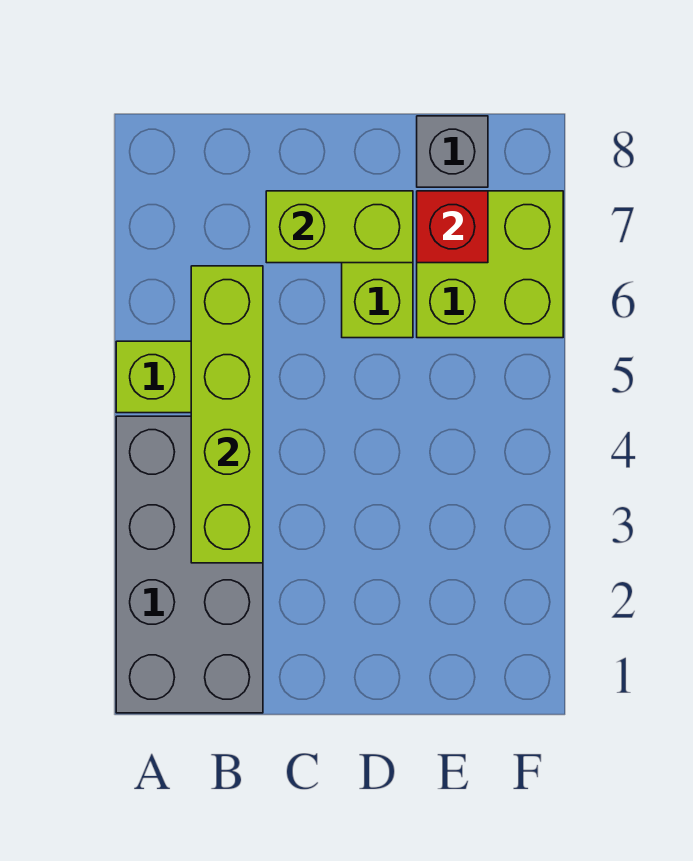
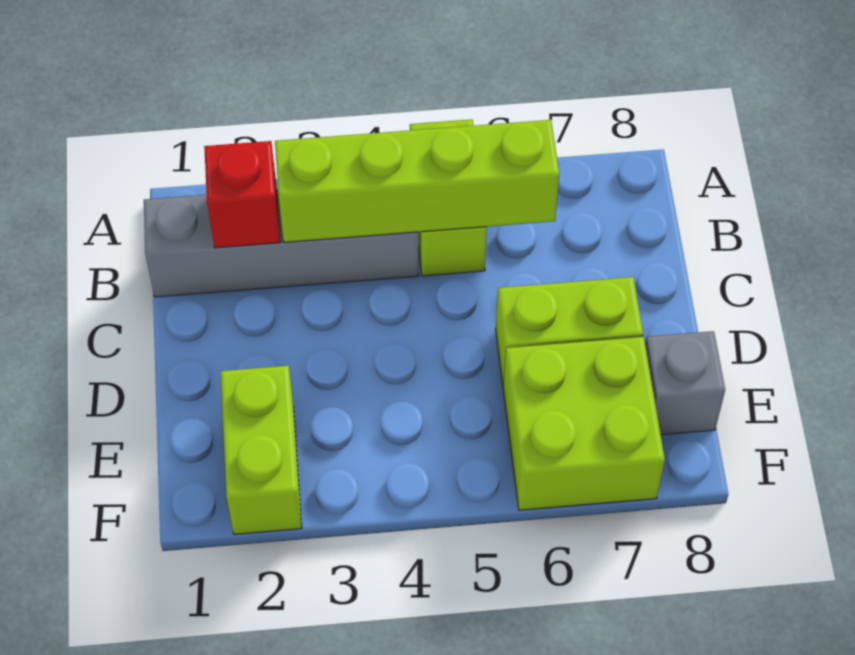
grey 2x4 brick [116,416,263,713] -> grey 1x4 brick [144,189,419,297]
lime 1x2 brick [266,191,413,263] -> lime 1x2 brick moved to [220,366,302,534]
red 1x1 brick [417,191,488,263] -> red 1x1 brick moved to [204,141,280,248]

